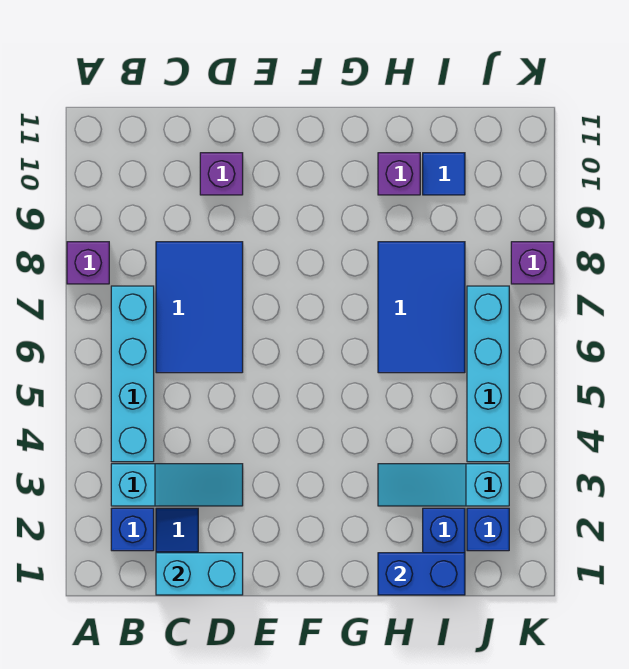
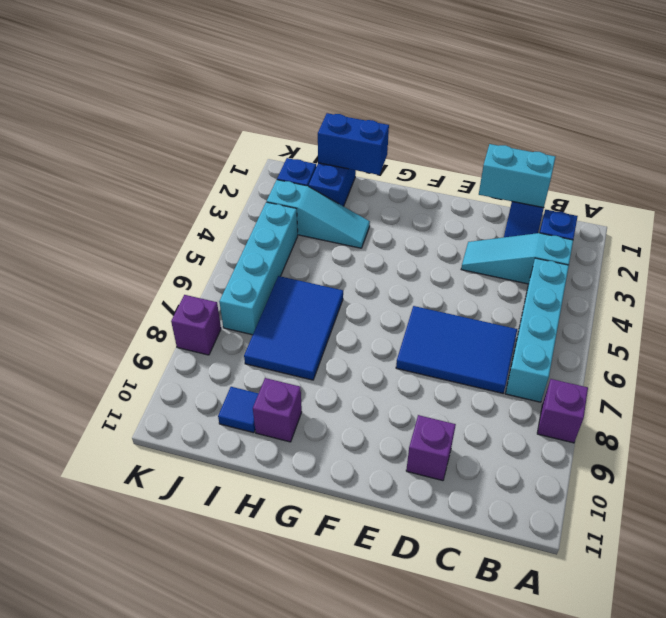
blue 2x3 tile [156,242,243,373] -> blue 2x3 tile turned to [396,306,517,393]

